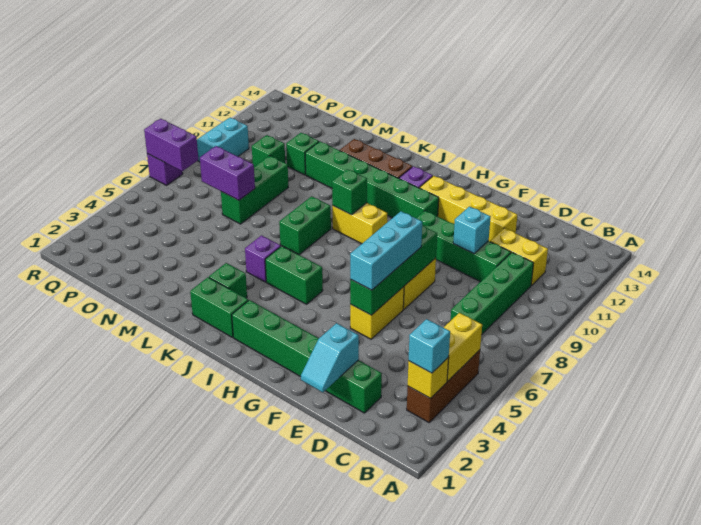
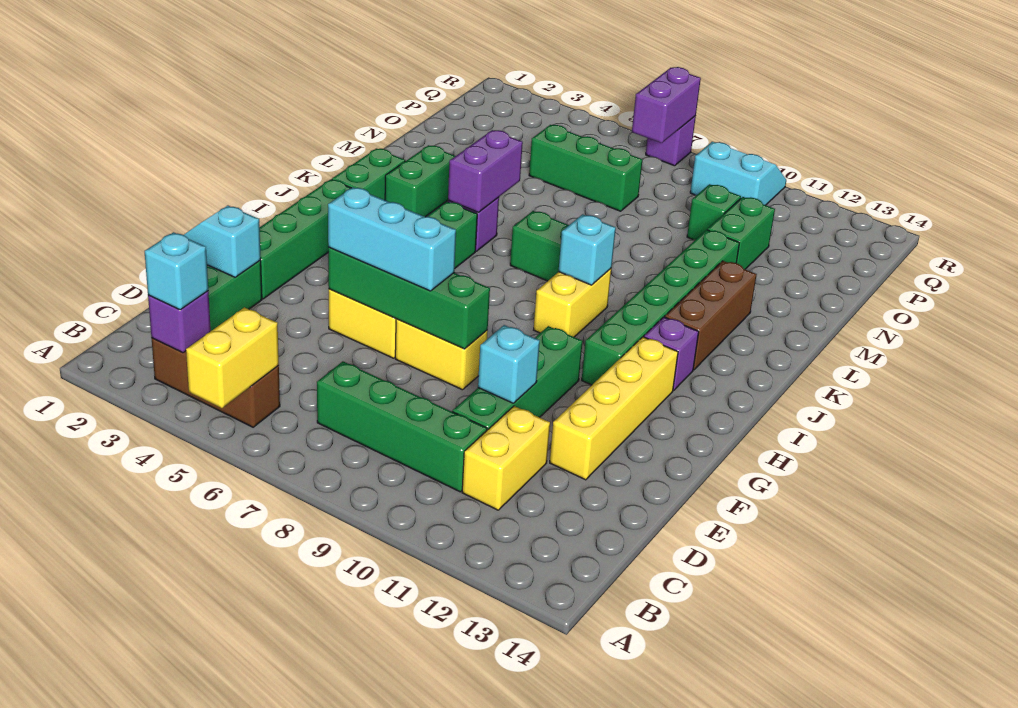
yellow 1x1 brick [408,358,449,398] -> purple 1x1 brick [148,291,211,353]
yellow 1x2 brick [444,313,482,381] -> yellow 1x2 brick turned to [186,307,279,408]
green 1x1 brick [332,169,367,215] -> cyan 1x1 brick [559,214,616,285]
green 1x1 brick [209,263,247,298] -> green 1x2 brick [385,145,455,217]
green 1x3 brick [221,156,289,224] -> green 1x3 brick moved to [529,125,642,211]
purple 1x2 brick [200,146,255,200] -> purple 1x2 brick moved to [448,130,523,212]
green 1x1 brick [286,133,319,175] -> green 1x2 brick [707,197,775,269]

